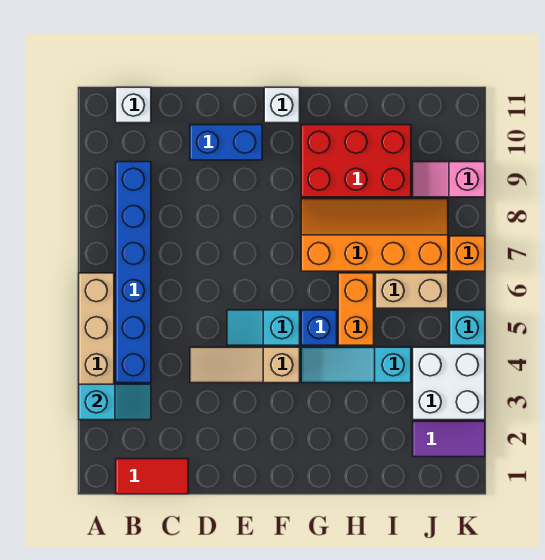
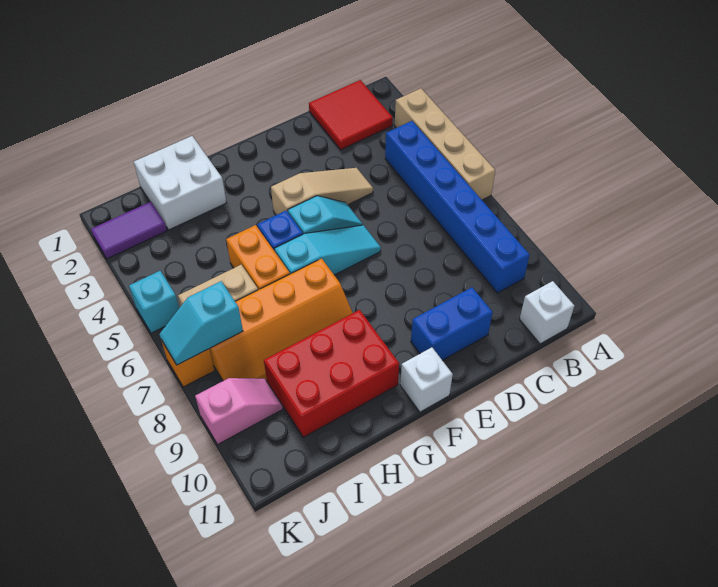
cyan 1x2 slope [79,384,151,420] -> cyan 1x2 slope moved to [159,281,243,365]
red 1x2 tile [116,459,188,494] -> red 2x2 tile [309,80,393,150]
cyan 1x3 slope [301,347,411,383] -> cyan 1x3 slope moved to [275,225,381,275]
white 2x2 brick [413,347,485,420] -> white 2x2 brick moved to [134,136,227,230]

